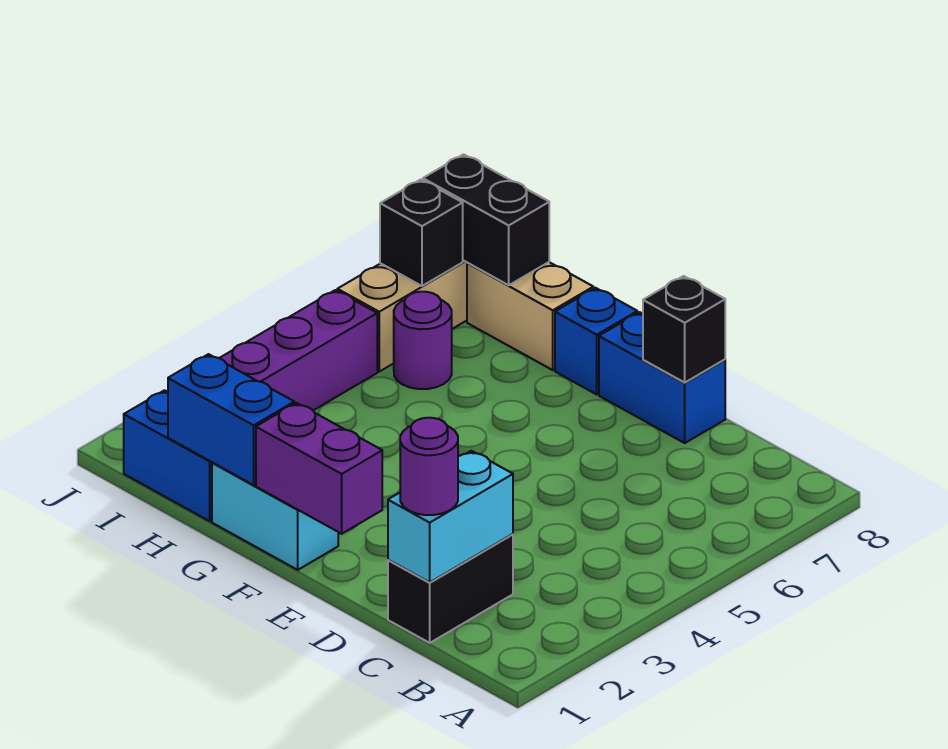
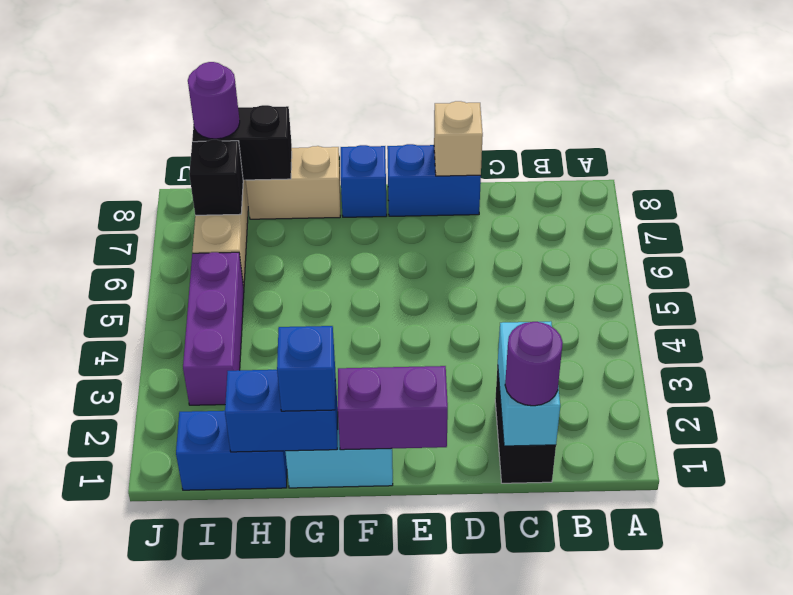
black 1x1 brick [643,276,725,382] -> tan 1x1 brick [434,101,483,176]
none -> blue 1x1 brick [277,326,335,411]
purple 1x1 round brick [394,292,452,389] -> purple 1x1 round brick moved to [188,62,240,139]

